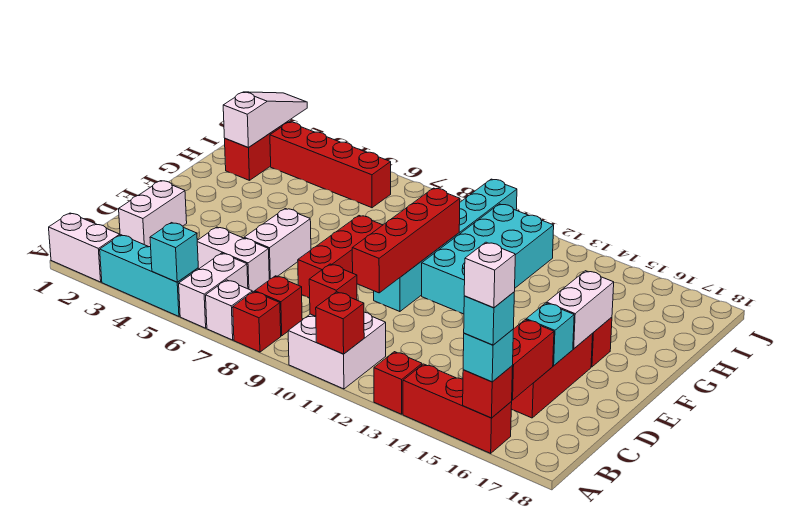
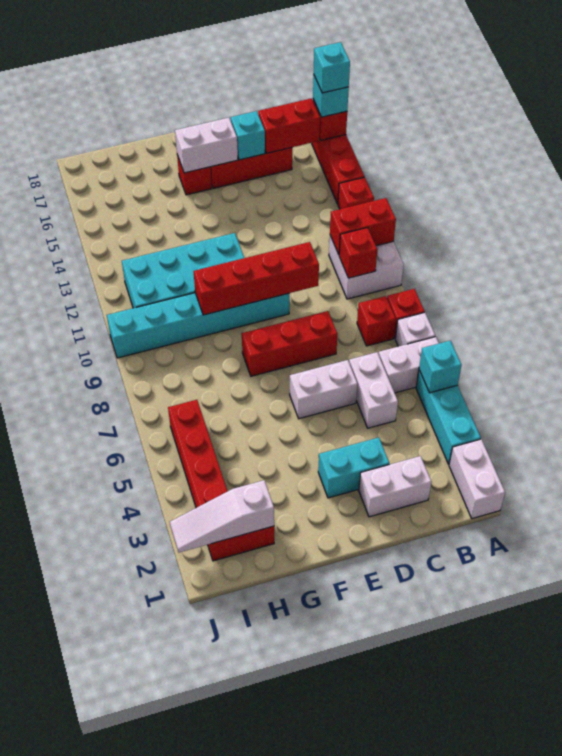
red 1x1 brick [316,292,364,354] -> red 1x2 brick [330,198,396,254]
white 1x1 brick [464,242,515,308] -> none
none -> cyan 1x2 brick [318,438,389,498]

